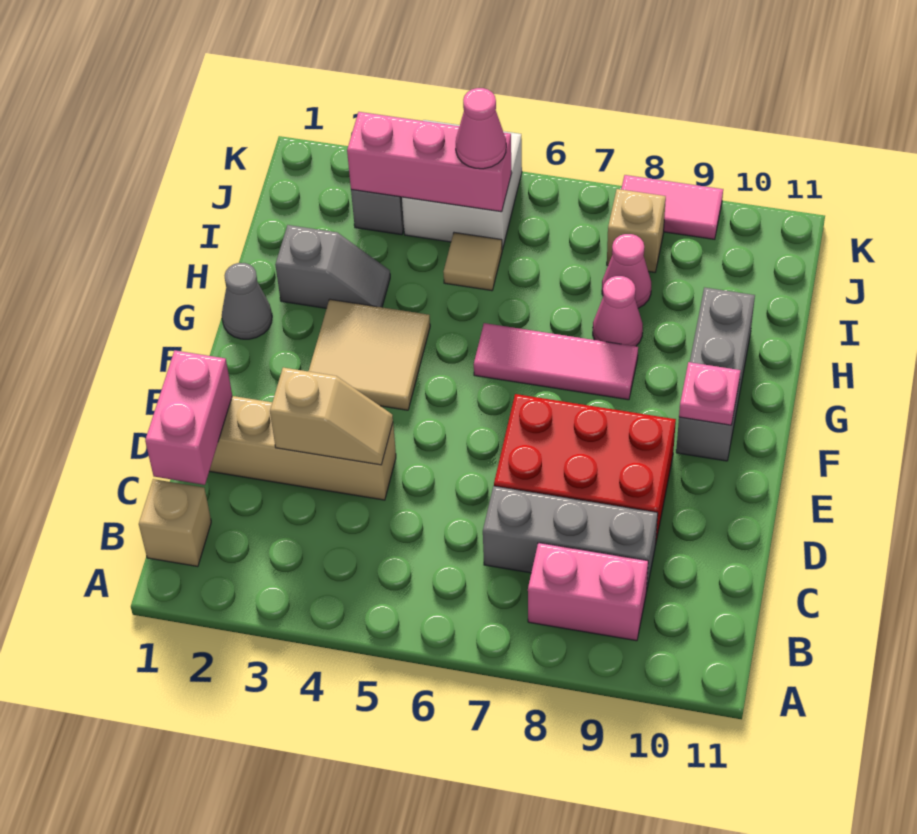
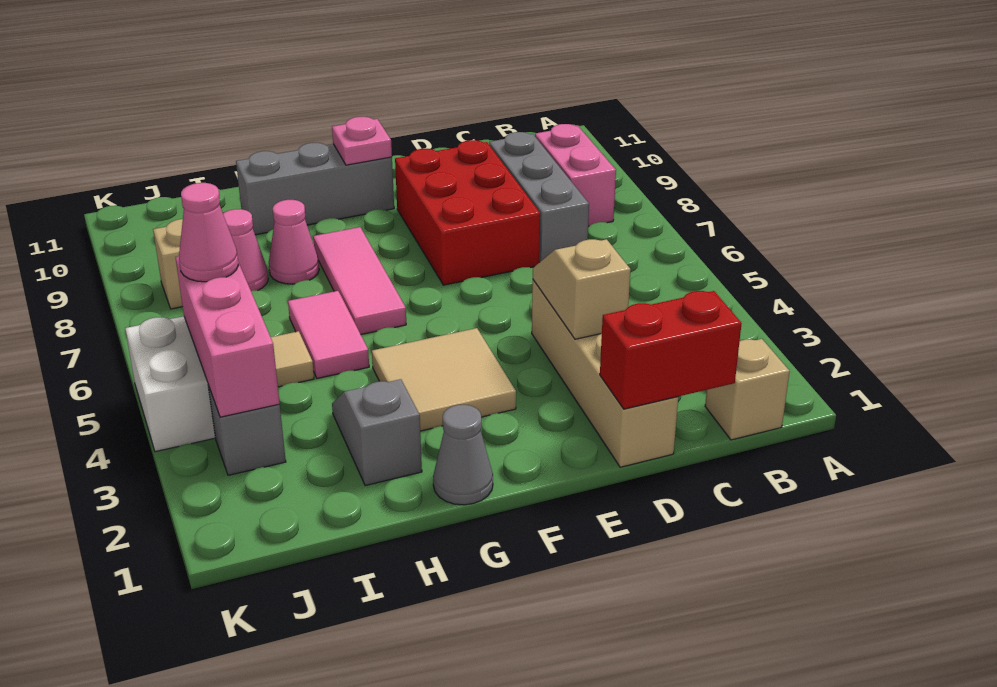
pink 1x2 brick [145,351,232,485] -> red 1x2 brick [600,291,742,409]
pink 1x2 tile [621,175,723,239] -> pink 1x2 tile moved to [288,291,369,378]

